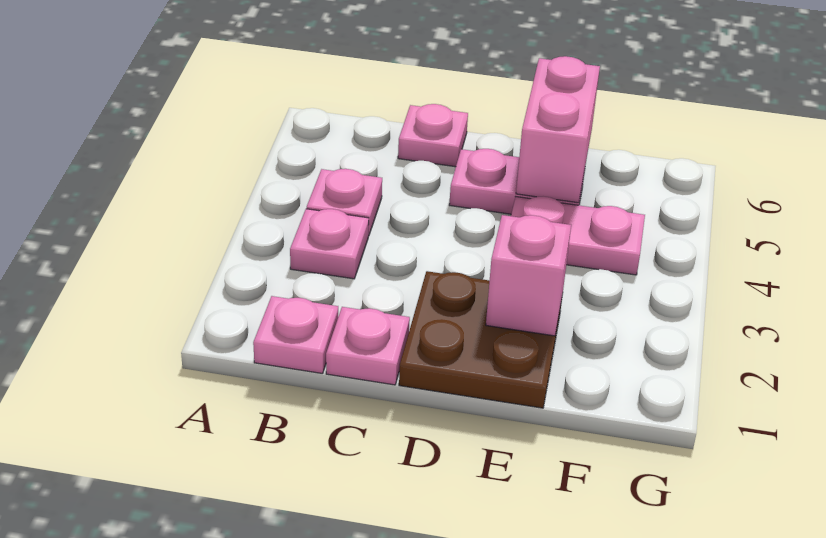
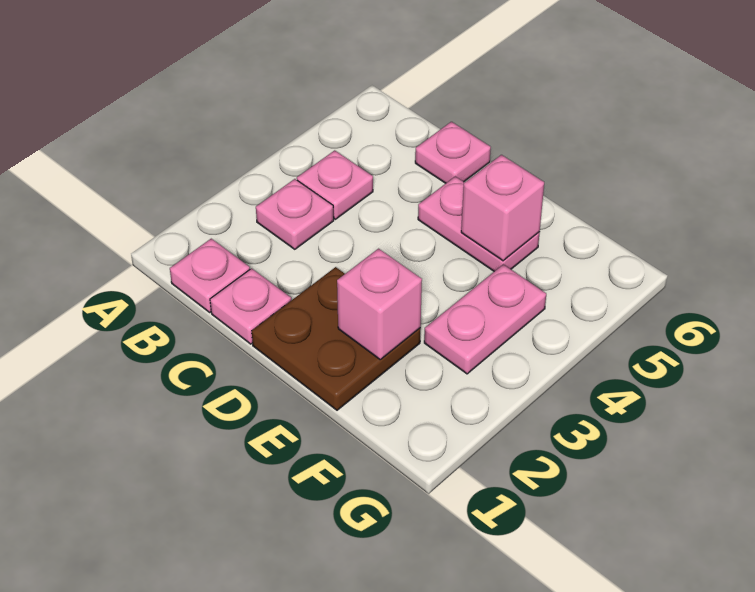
pink 1x2 plate [511,197,645,275] -> pink 1x2 plate turned to [424,264,546,374]
pink 1x2 brick [516,56,600,203] -> pink 1x1 brick [461,155,544,261]

